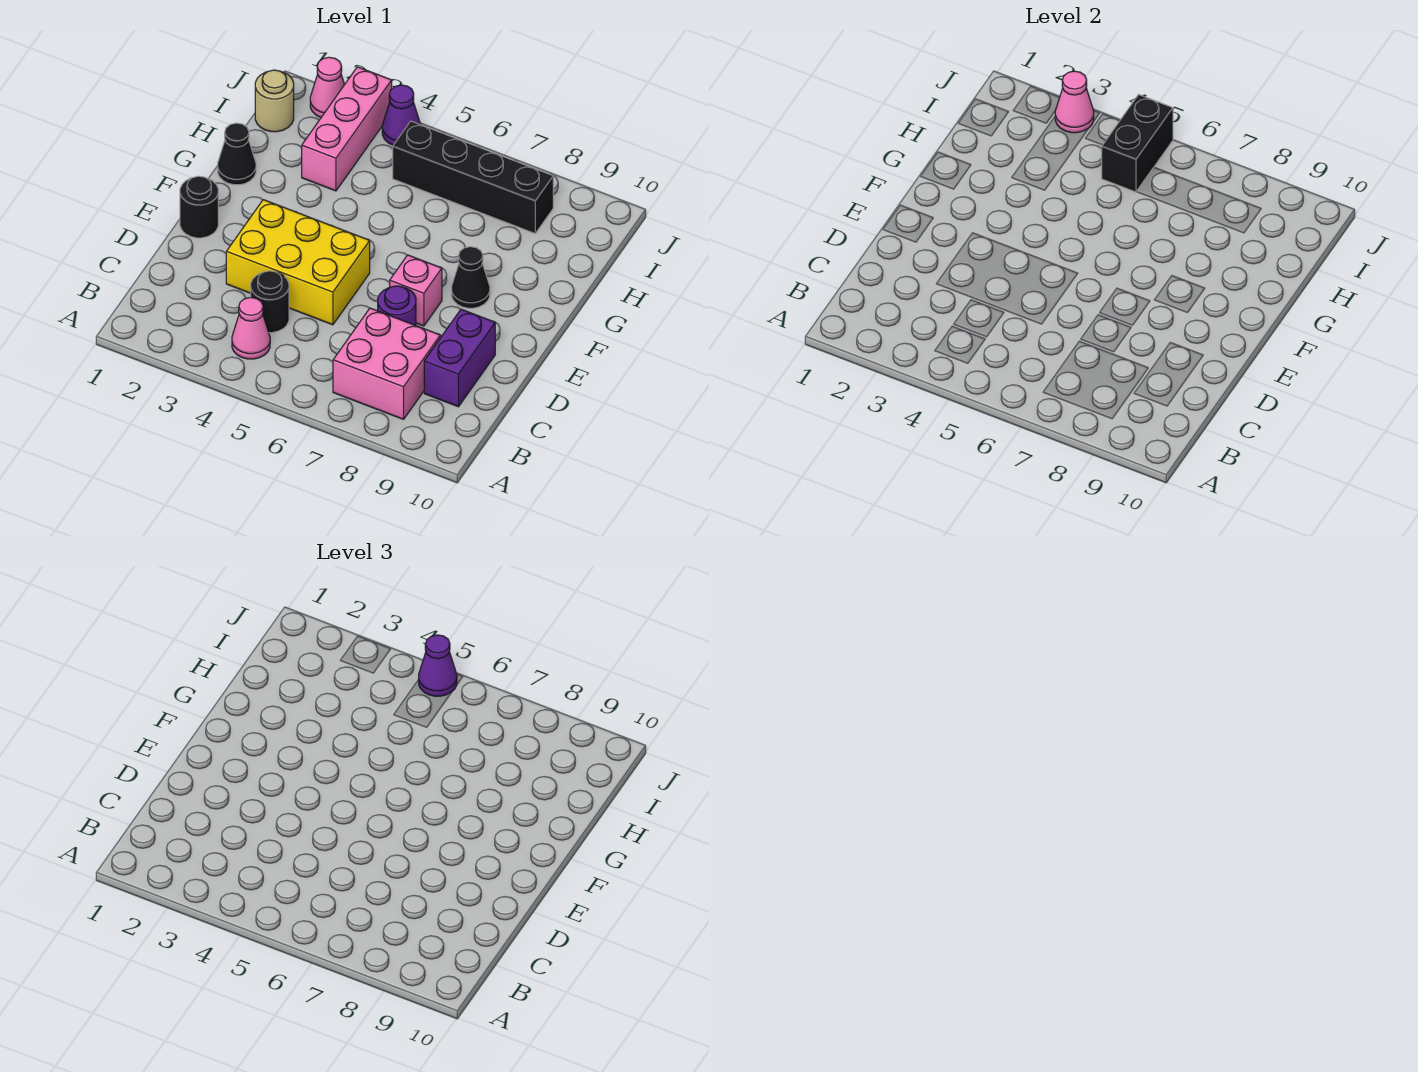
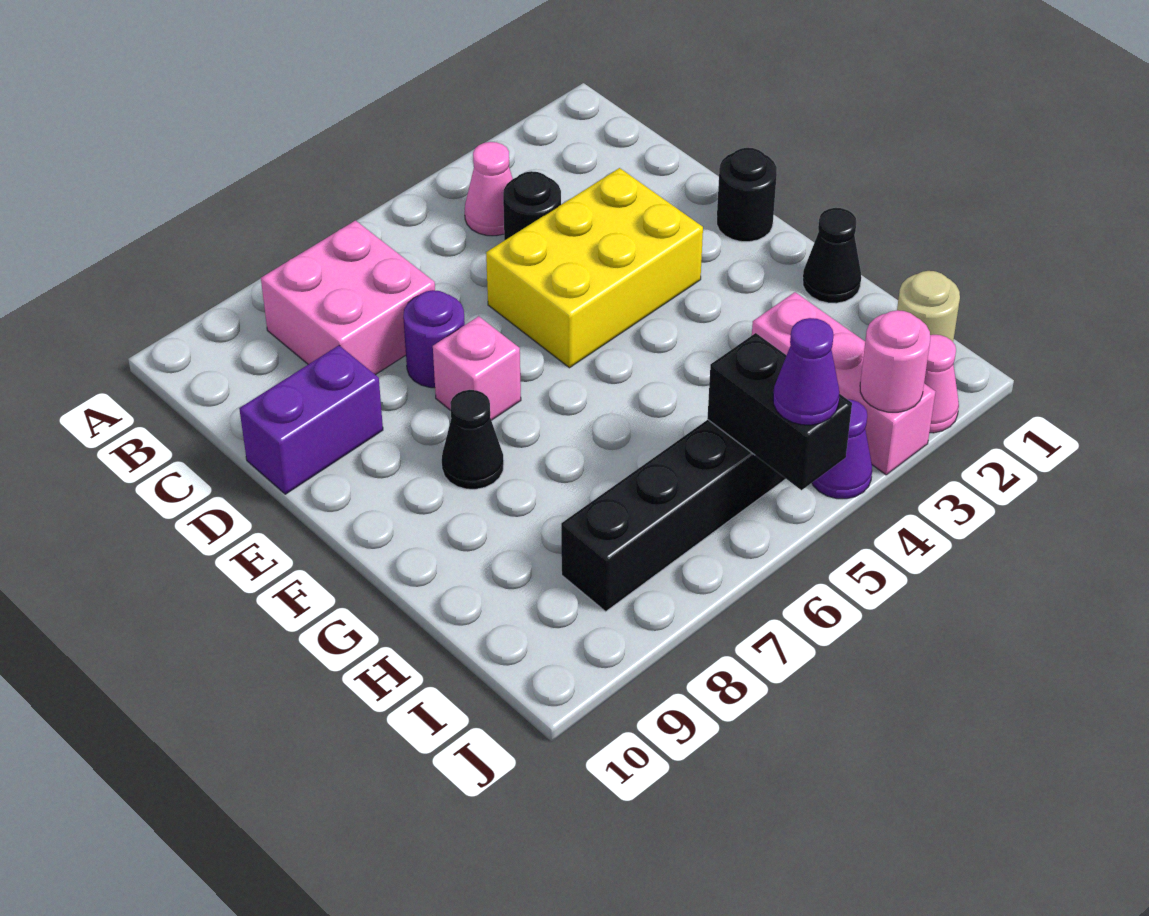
purple 1x2 brick [424,309,495,407] -> purple 1x2 brick turned to [239,345,383,494]
pink 1x1 cone [1055,71,1094,133] -> pink 1x1 round brick [860,310,930,412]

